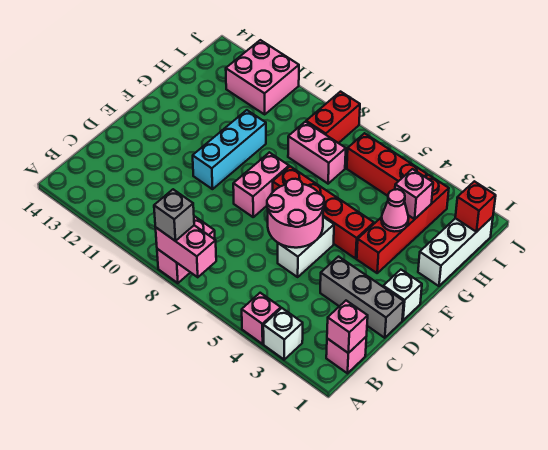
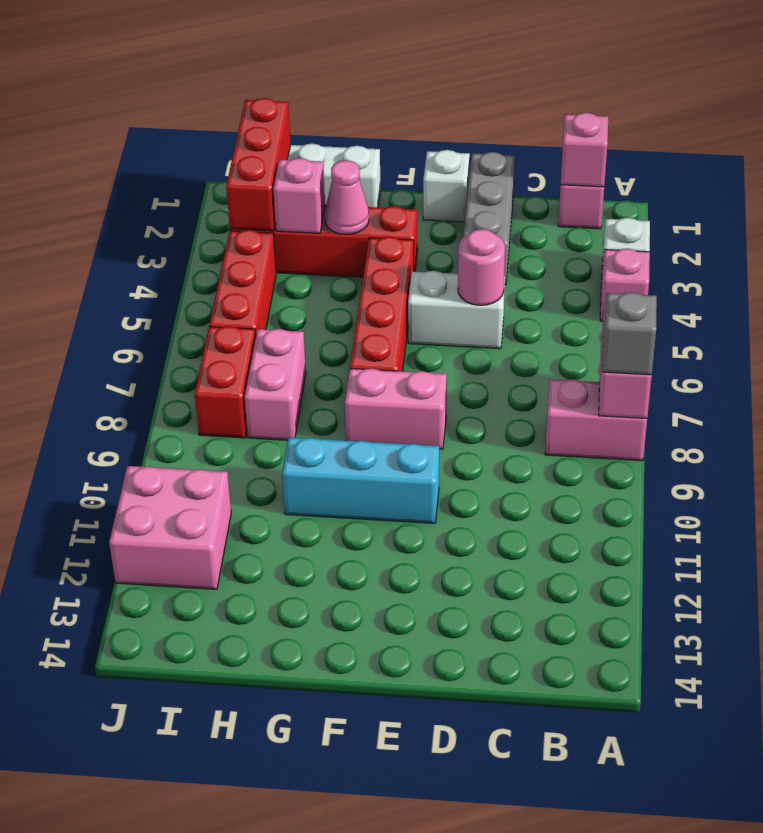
pink 2x2 round brick [267,179,324,248] -> pink 1x1 round brick [458,229,505,305]
red 1x1 brick [455,181,496,232] -> red 1x3 brick [226,98,291,231]
red 1x2 brick [306,92,360,143] -> red 1x2 brick turned to [195,326,256,438]

